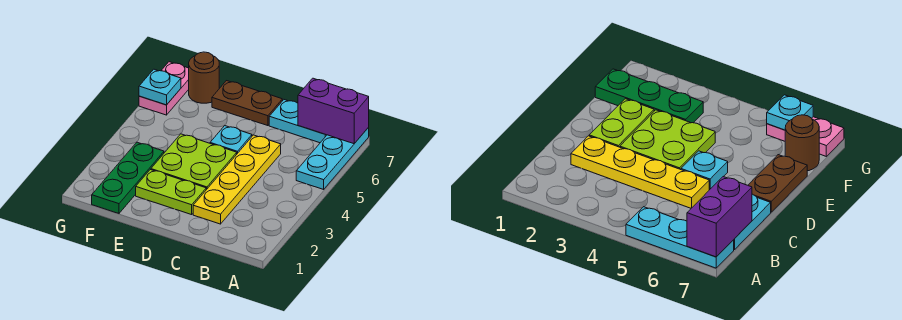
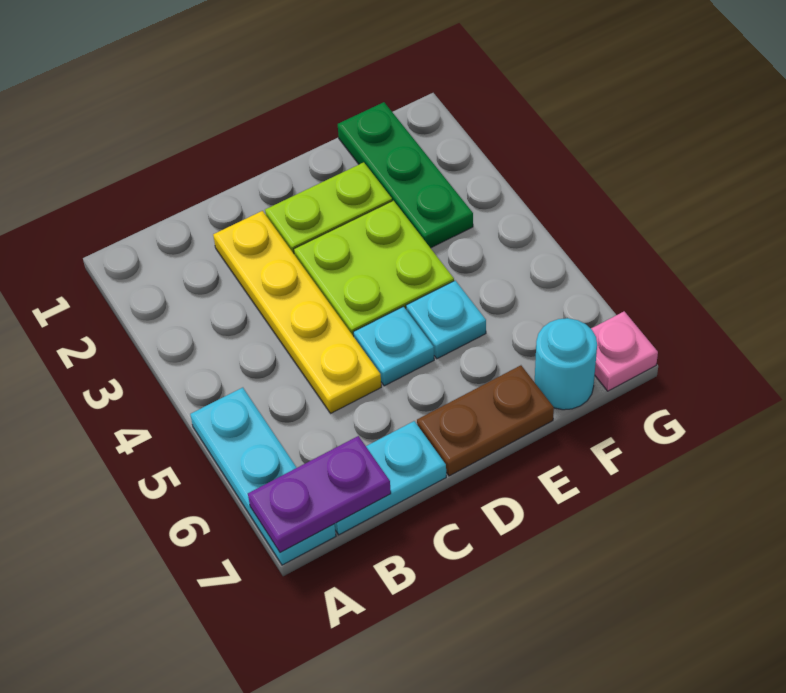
purple 1x2 brick [298,78,369,144] -> purple 1x2 plate [248,436,391,553]
brown 1x1 round brick [189,52,219,103] -> cyan 1x1 round brick [535,318,597,410]
pink 1x2 plate [139,62,189,115] -> pink 1x1 plate [591,311,658,391]
cyan 1x1 plate [139,69,181,105] -> cyan 1x1 plate moved to [406,281,486,359]

